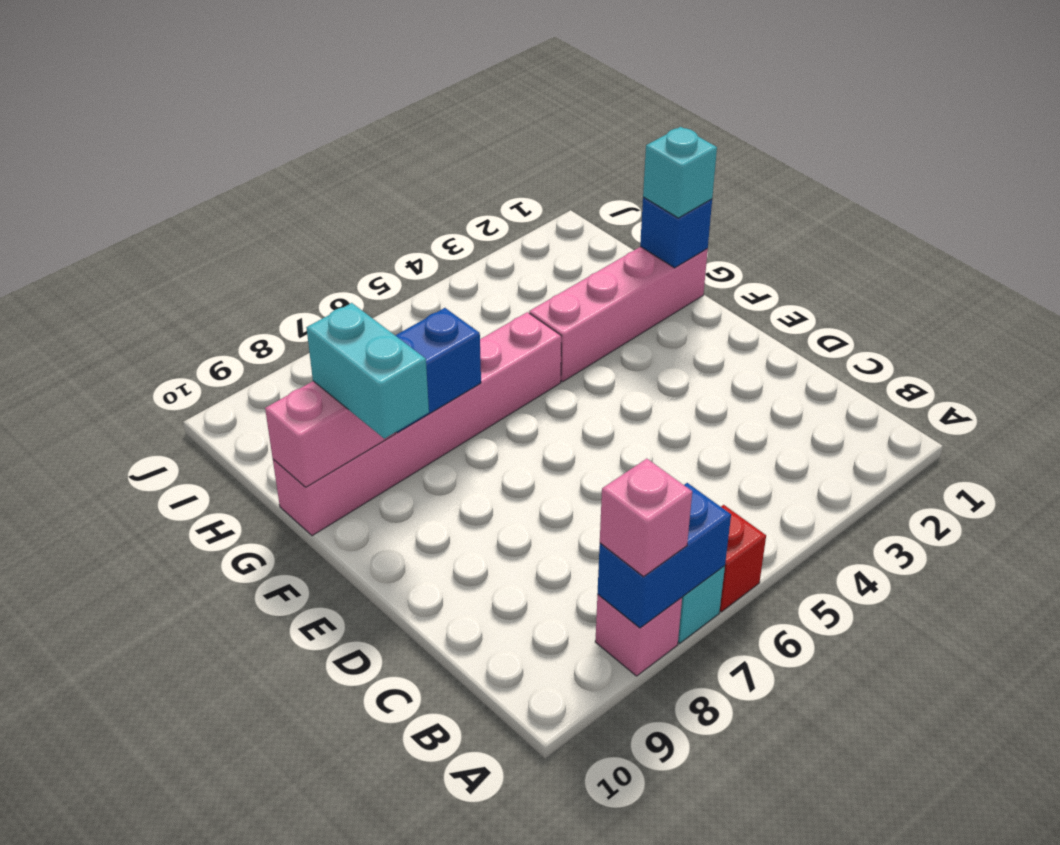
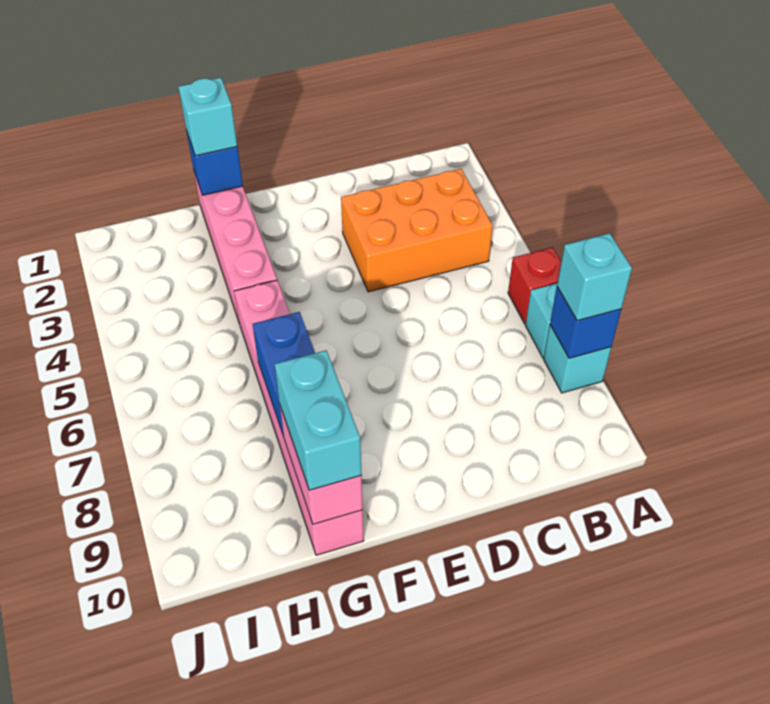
blue 1x2 brick [597,483,731,628] -> blue 1x1 brick [550,287,621,358]
pink 1x1 brick [595,595,682,676] -> cyan 1x1 brick [544,325,611,393]
pink 1x1 brick [600,459,692,577] -> cyan 1x1 brick [557,233,632,321]
none -> orange 2x3 brick [341,169,493,292]
cyan 1x2 brick [306,303,429,439] -> cyan 1x2 brick turned to [275,350,362,490]

